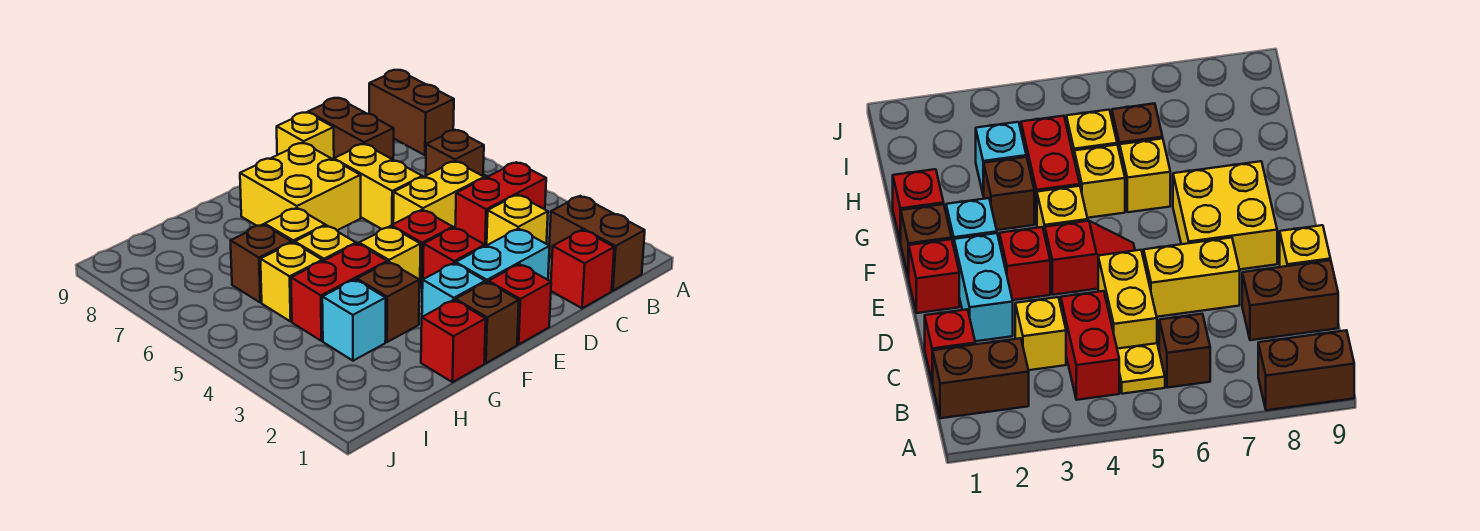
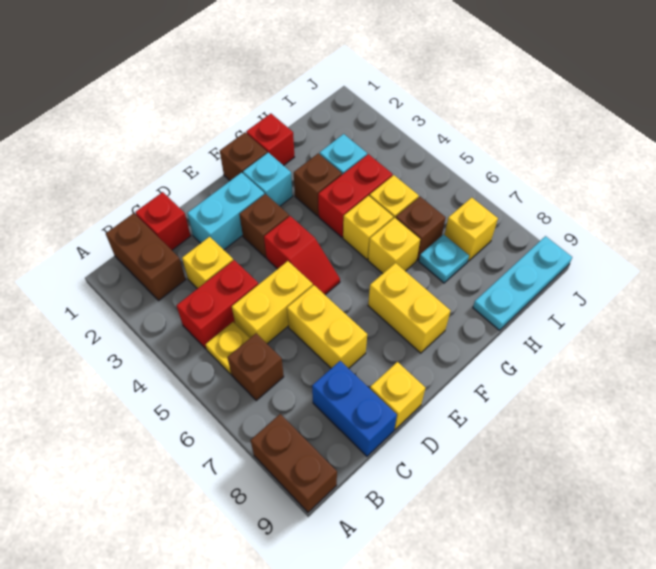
brown 1x2 brick [308,98,394,159] -> blue 1x2 brick [312,361,397,456]
red 1x1 brick [488,264,551,344] -> none
red 1x1 brick [423,228,485,279] -> brown 1x1 brick [239,194,289,258]
yellow 2x2 brick [240,143,361,230] -> yellow 1x2 brick [368,263,451,353]
yellow 1x1 brick [359,227,420,289] -> yellow 1x1 brick moved to [444,197,498,261]
none -> cyan 1x1 plate [419,234,469,283]
none -> cyan 1x3 plate [473,236,572,330]

